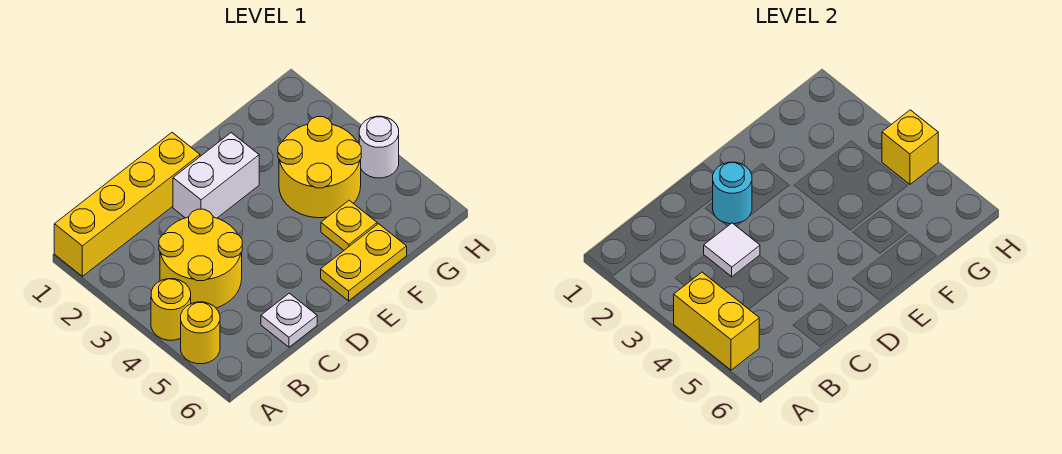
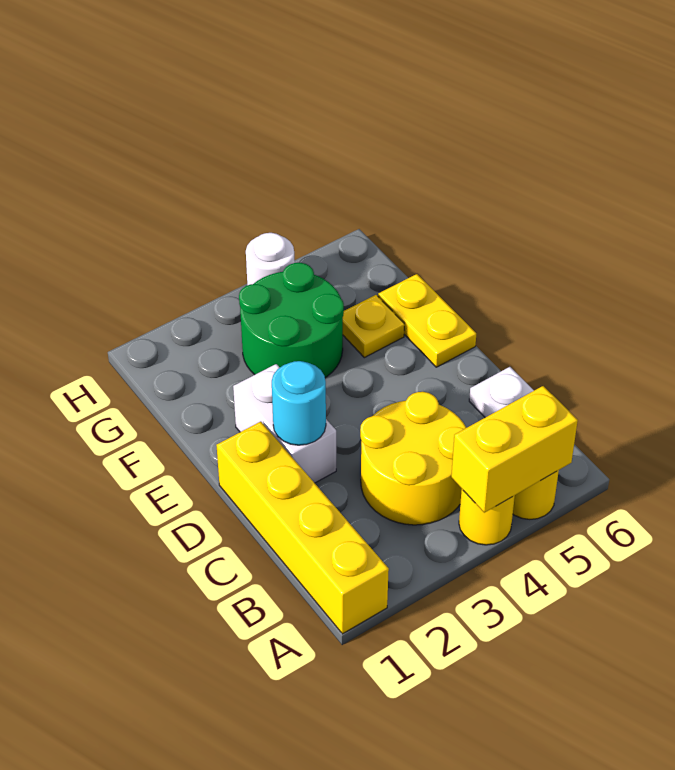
white 1x1 tile [704,223,760,277] -> none
yellow 2x2 round brick [278,117,361,218] -> green 2x2 round brick [239,263,344,378]
yellow 1x1 brick [882,110,938,184] -> none

